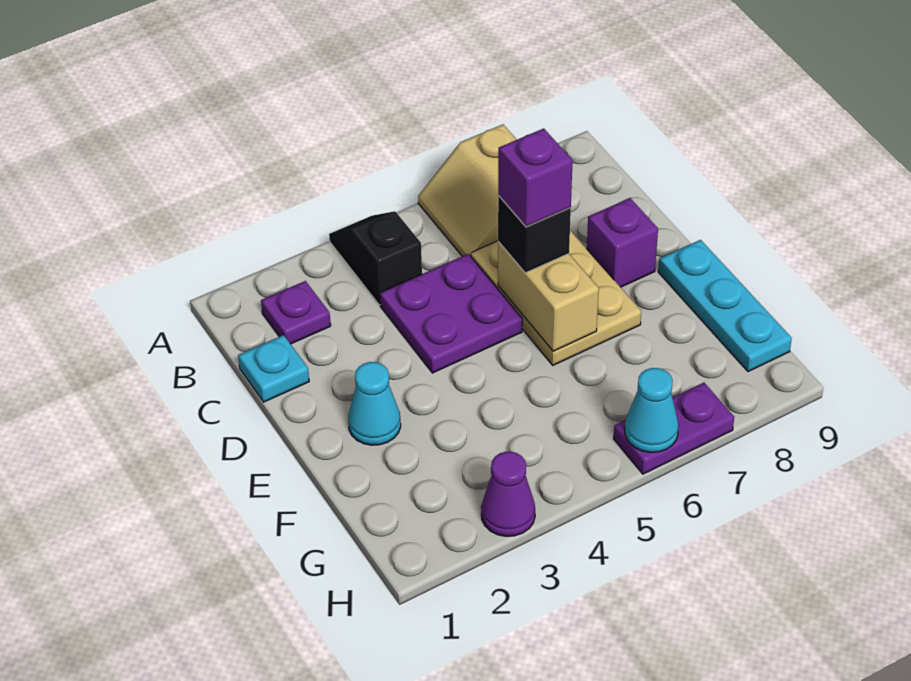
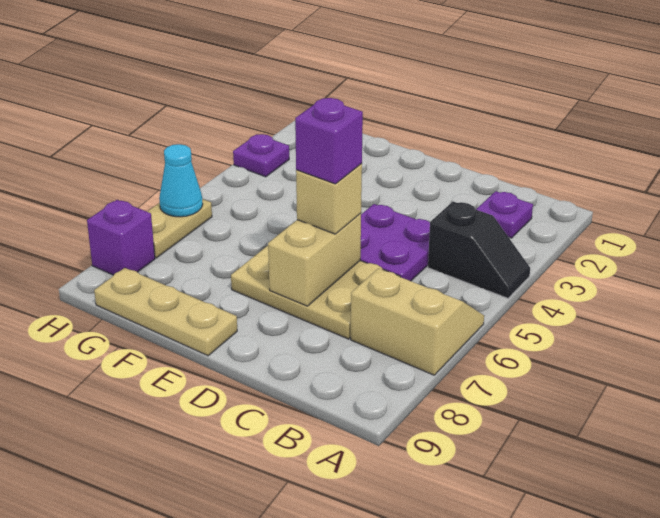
cyan 1x1 plate [238,335,309,402] -> none
tan 1x2 brick [498,242,599,351] -> tan 1x2 brick turned to [268,213,361,306]
black 1x1 brick [498,196,571,273] -> tan 1x1 brick [296,164,362,234]
purple 1x1 brick [587,198,658,287] -> purple 1x1 brick moved to [87,200,155,275]
cyan 1x1 cone [348,362,401,445] -> none
cyan 1x3 plate [658,240,792,372] -> tan 1x3 plate [94,268,237,356]
purple 1x1 cone [481,452,535,536] -> purple 1x1 plate [233,134,289,177]
purple 1x2 plate [613,383,734,474] -> tan 1x2 plate [147,199,212,258]

